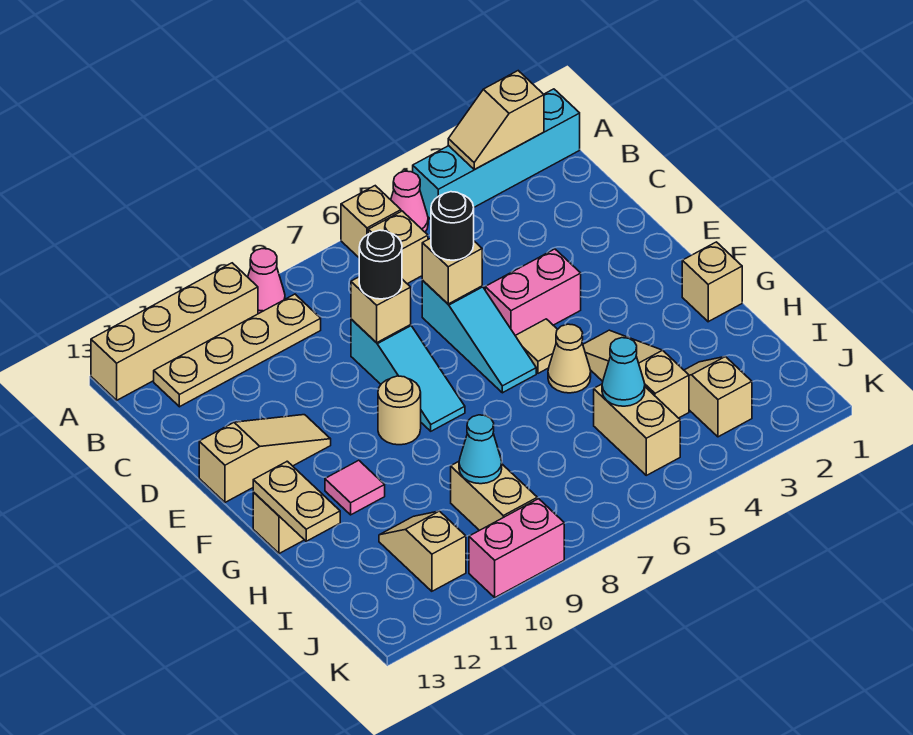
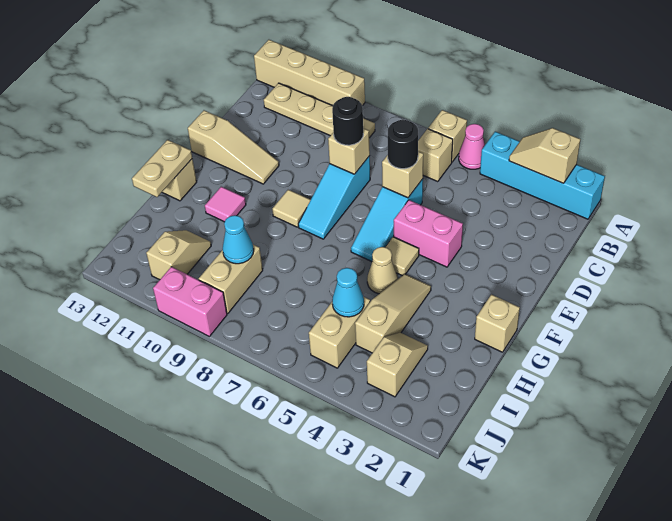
pink 1x1 cone [248,249,285,314] -> none
tan 1x1 round brick [378,376,421,445] -> tan 1x1 tile [272,190,310,227]

